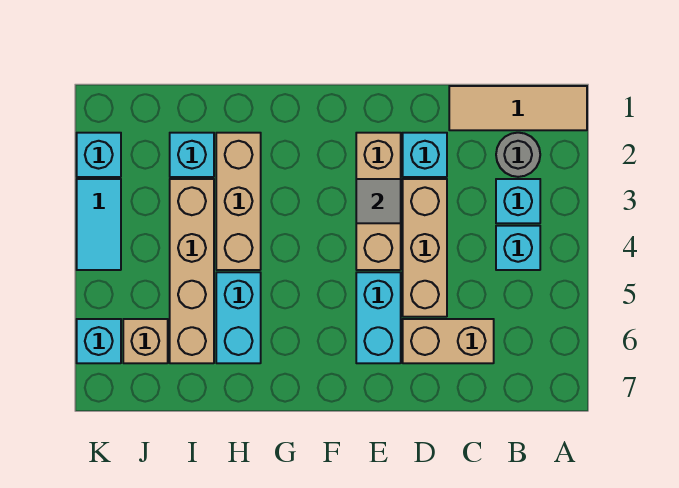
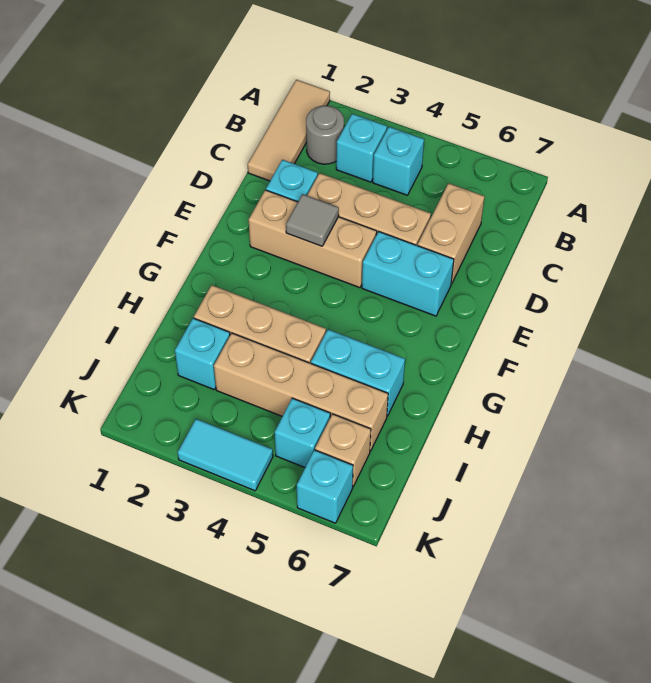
cyan 1x1 brick [77,133,121,177] -> cyan 1x1 brick moved to [275,398,330,467]

